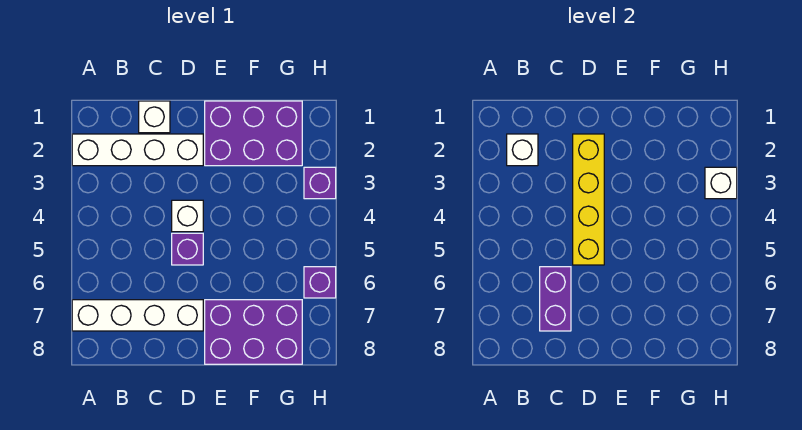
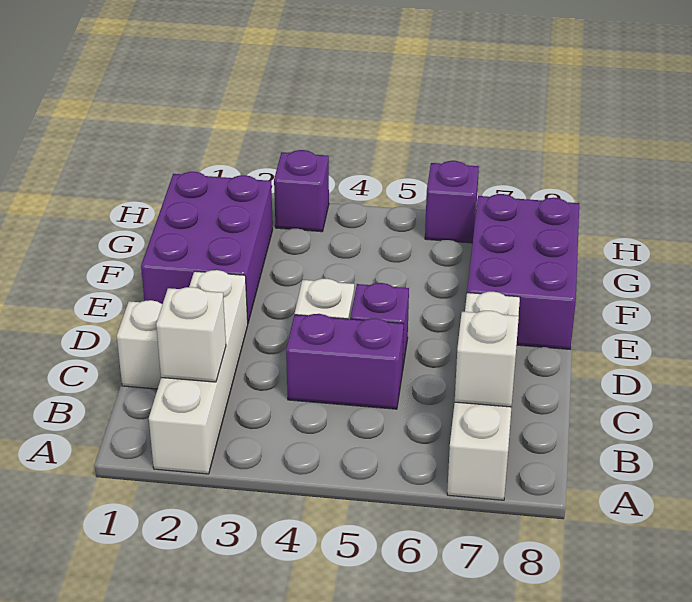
purple 1x2 brick [540,267,571,331] -> purple 1x2 brick moved to [286,314,404,409]
yellow 1x4 brick [573,134,604,265] -> none
white 1x1 brick [705,167,737,199] -> white 1x1 brick moved to [455,311,519,407]

